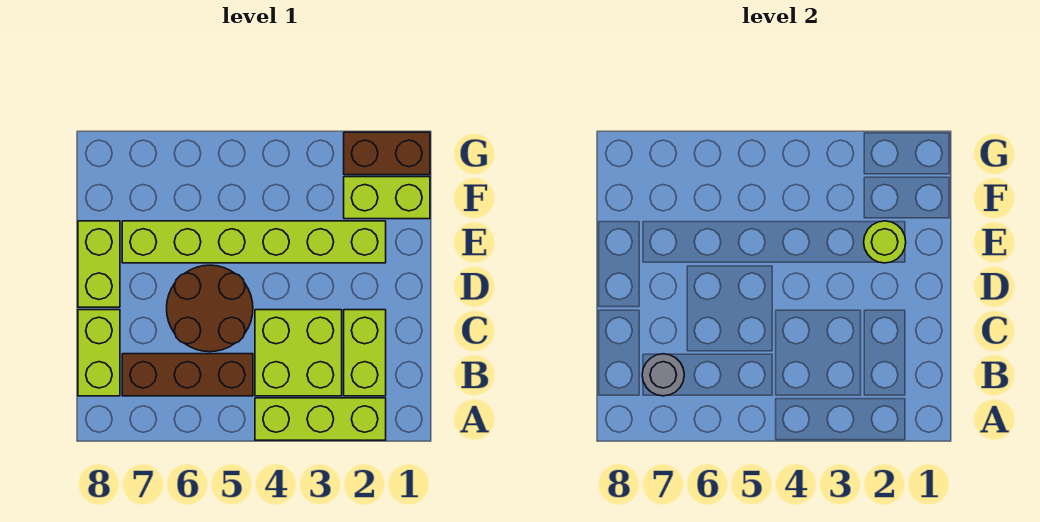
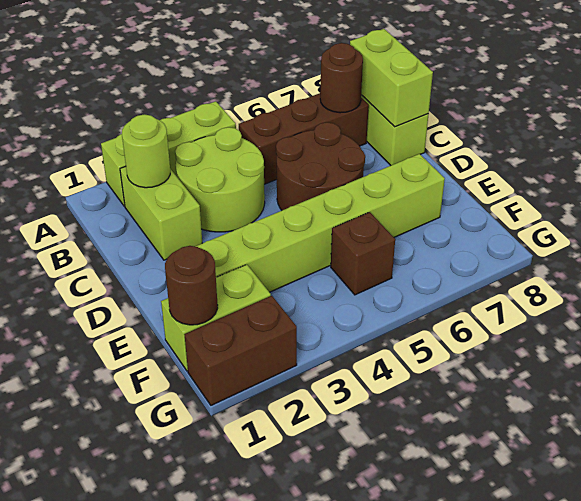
lime 2x2 brick [255,310,342,396] -> lime 2x2 round brick [175,127,265,232]
grey 1x1 round brick [642,354,684,396] -> brown 1x1 round brick [320,43,363,113]
lime 1x2 brick [78,221,120,307] -> lime 1x2 brick moved to [350,29,433,127]
lime 1x1 round brick [864,221,906,263] -> lime 1x1 round brick moved to [122,114,170,188]
none -> brown 1x1 round brick [165,246,218,325]
none -> brown 1x1 brick [331,212,395,295]

